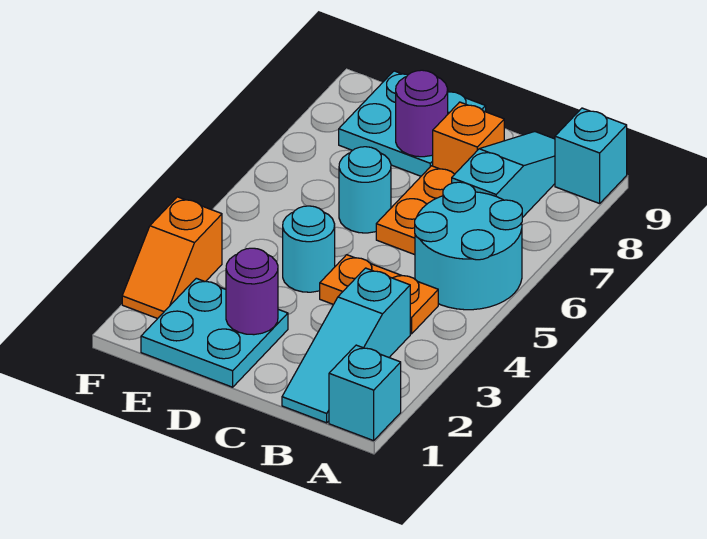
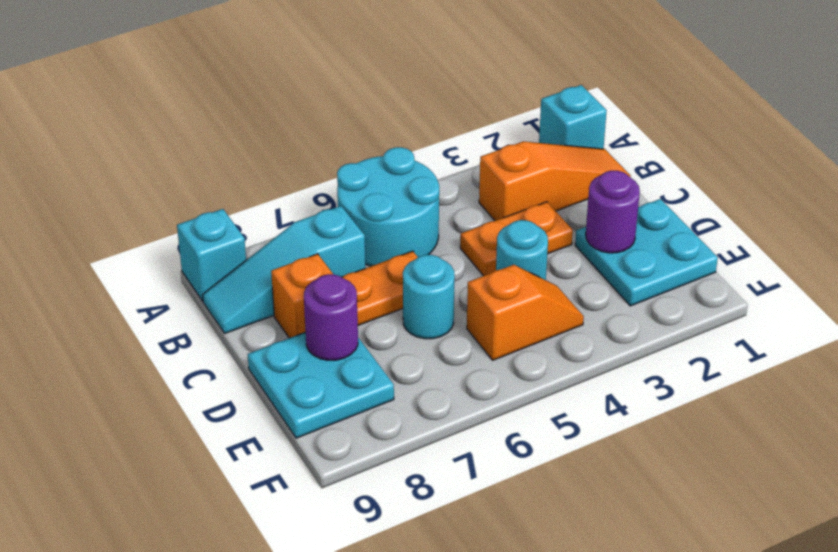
cyan 1x3 slope [282,268,410,423] -> orange 1x3 slope [479,141,631,221]
orange 1x2 plate [320,255,438,334] -> orange 1x2 plate turned to [460,202,573,276]
orange 1x2 slope [122,197,222,319] -> orange 1x2 slope moved to [467,265,584,360]

